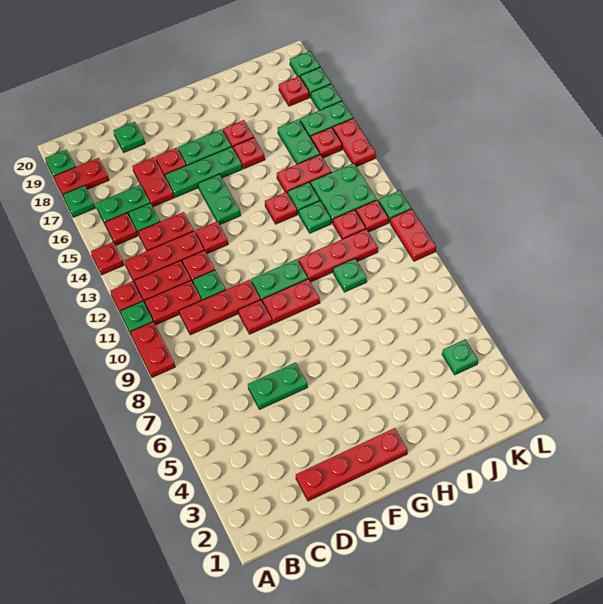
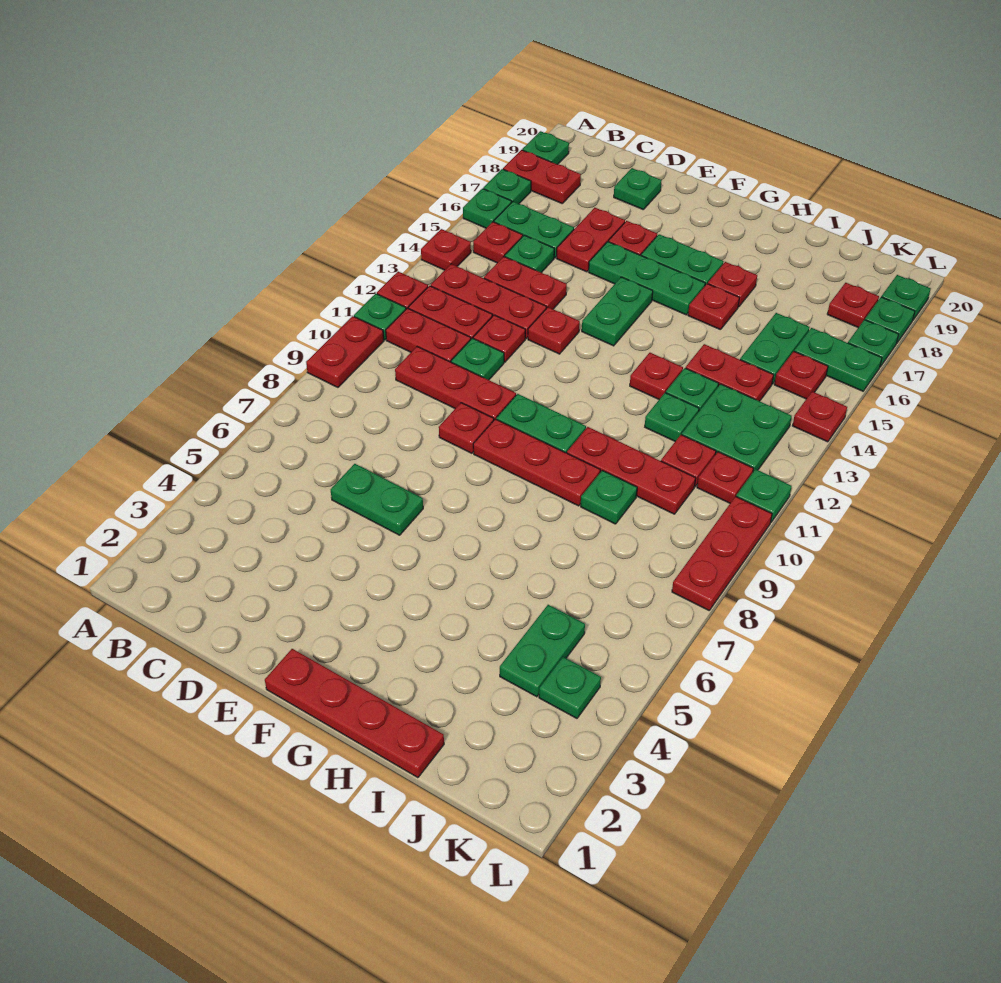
none -> green 1x1 plate [463,189,511,228]
red 1x4 plate [296,428,408,501] -> red 1x4 plate moved to [265,649,444,778]
red 1x2 plate [262,279,320,323] -> red 1x3 plate [473,419,600,506]
none -> green 1x2 plate [500,605,585,697]
red 1x2 plate [390,209,436,261] -> red 1x3 plate [672,496,772,610]
red 1x2 plate [333,118,376,167] -> red 1x1 plate [793,391,847,442]

